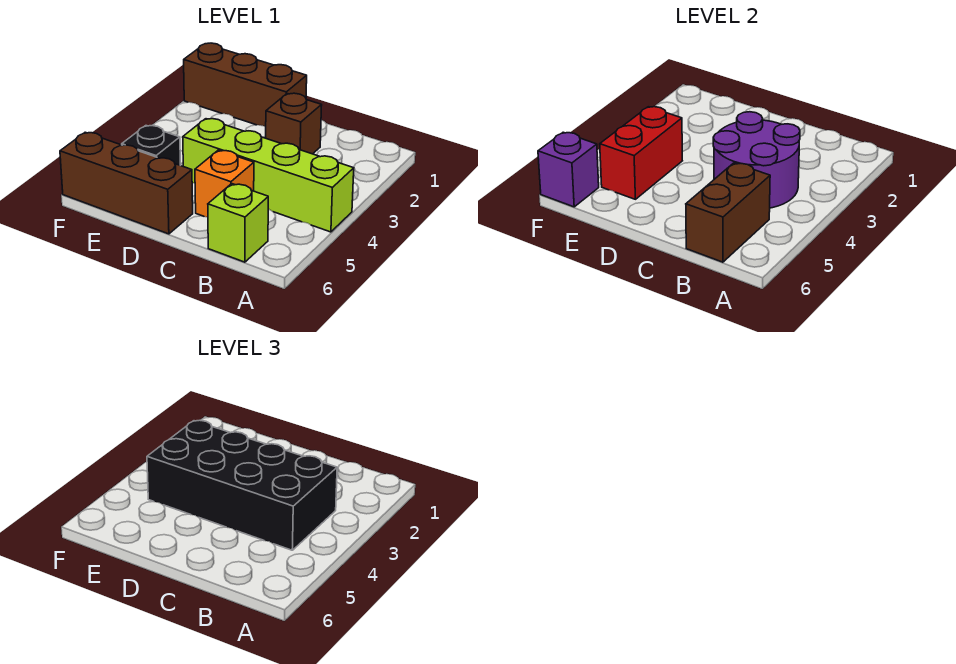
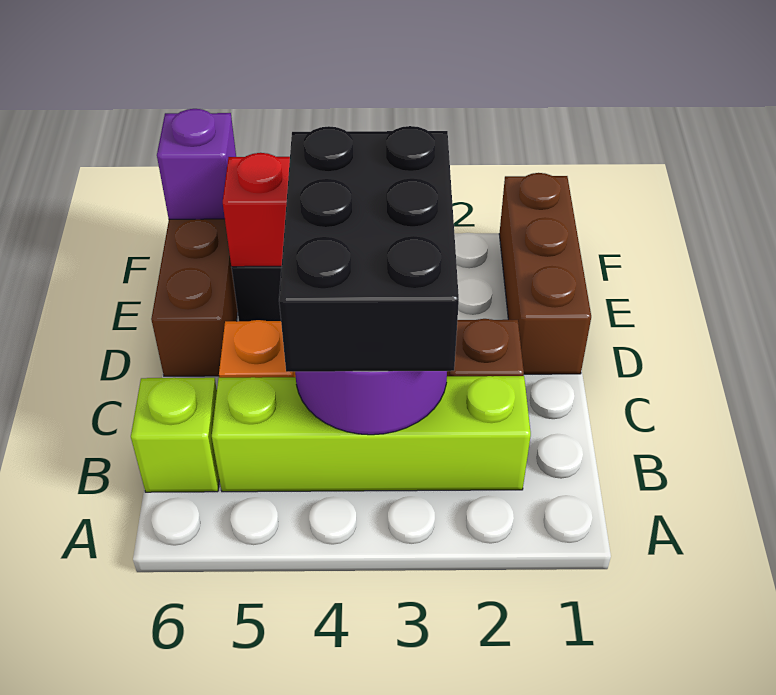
lime 1x4 brick [183,119,354,232] -> lime 1x4 brick turned to [212,376,531,492]
black 2x4 brick [147,420,337,550] -> black 2x3 brick [279,126,459,372]
brown 1x2 brick [686,163,770,262] -> none

